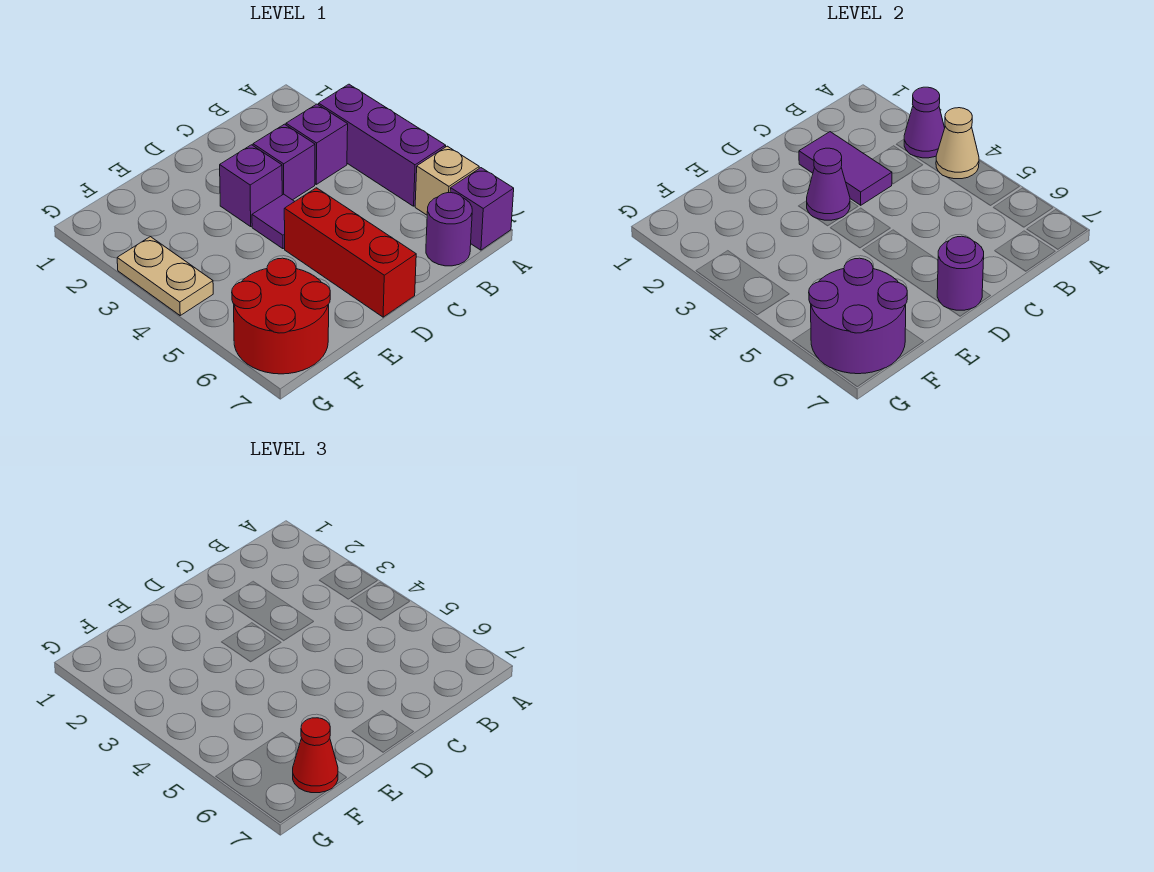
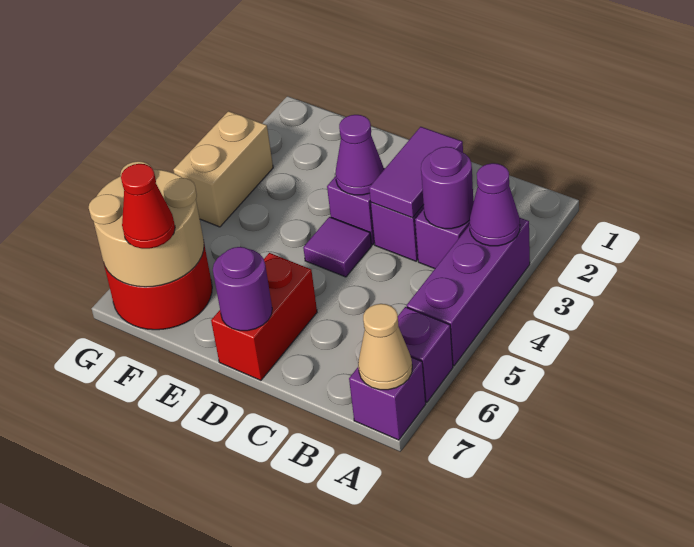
tan 1x1 cone [936,108,979,179] -> tan 1x1 cone moved to [358,304,412,390]
tan 1x1 brick [415,146,479,215] -> purple 1x1 brick [398,307,453,402]
purple 1x1 round brick [426,193,472,266] -> purple 1x1 round brick moved to [421,147,473,229]
red 1x3 brick [284,188,416,317] -> red 1x2 brick [211,253,317,380]
purple 2x2 round brick [809,258,907,374] -> tan 2x2 round brick [89,161,204,287]
tan 1x2 plate [117,237,213,315] -> tan 1x2 brick [173,111,273,227]

